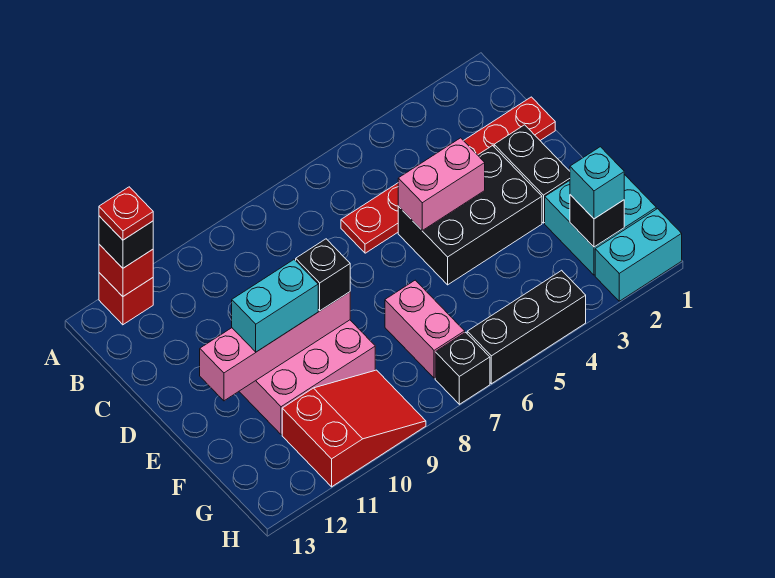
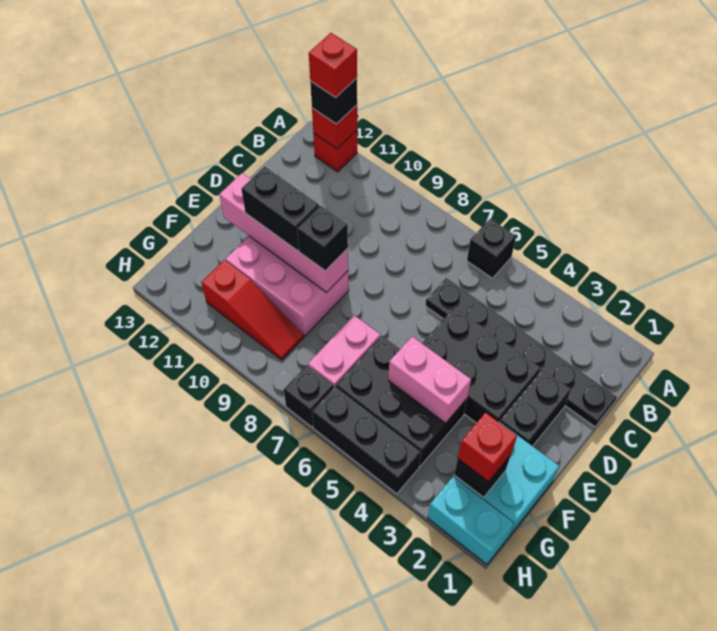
none -> black 1x1 brick [467,219,516,278]
red 1x1 plate [99,187,153,240] -> red 1x1 brick [309,33,357,98]
red 1x6 plate [341,97,555,253] -> black 1x6 plate [425,278,617,427]
pink 1x2 brick [398,138,485,231] -> pink 1x2 brick moved to [388,337,471,423]
cyan 1x2 brick [232,260,318,352] -> black 1x2 brick [241,167,319,251]
none -> black 2x3 brick [336,336,467,466]
cyan 1x1 brick [570,147,624,219] -> red 1x1 brick [458,413,517,482]
red 2x3 slope [282,370,426,487] -> red 1x3 slope [202,260,304,360]

